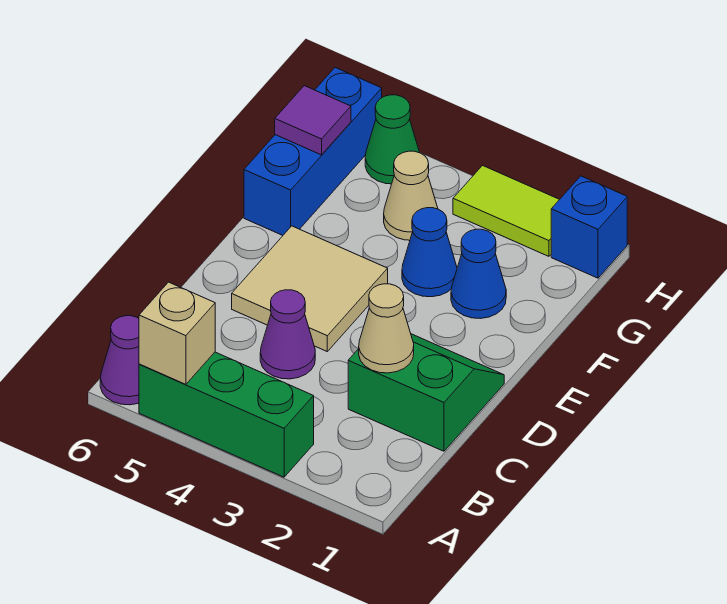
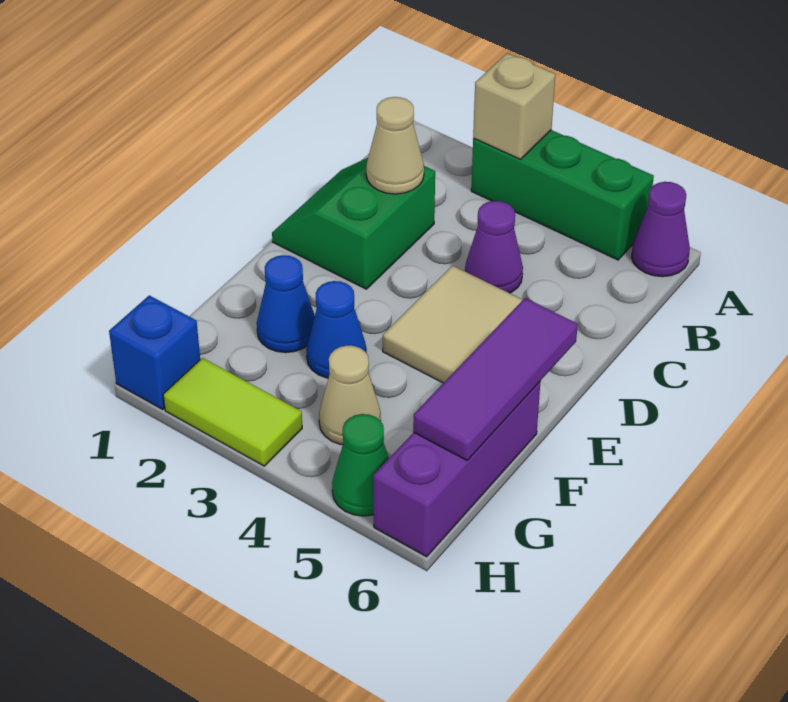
tan 1x1 brick [139,282,215,384] -> tan 1x1 brick moved to [473,53,555,159]
green 2x2 slope [348,334,504,451] -> green 2x2 slope turned to [272,158,435,289]
blue 1x3 brick [244,68,382,235] -> purple 1x3 brick [373,382,540,557]
purple 1x1 tile [275,86,351,155] -> purple 1x3 tile [413,298,578,460]

